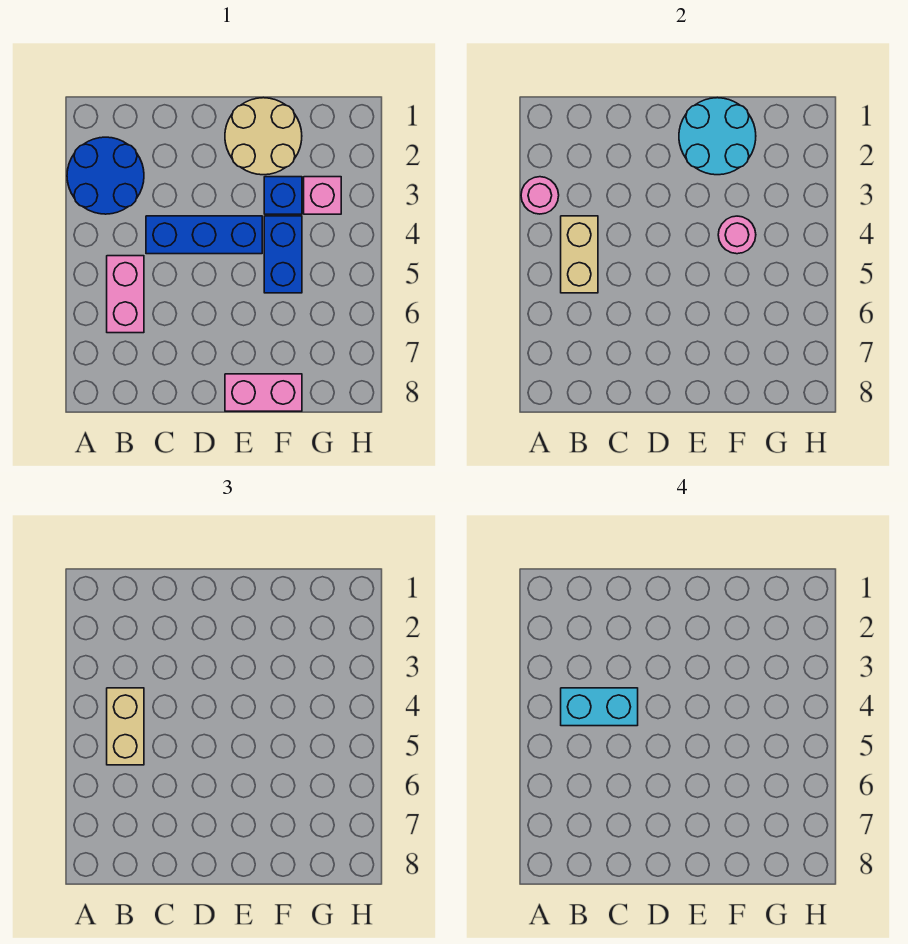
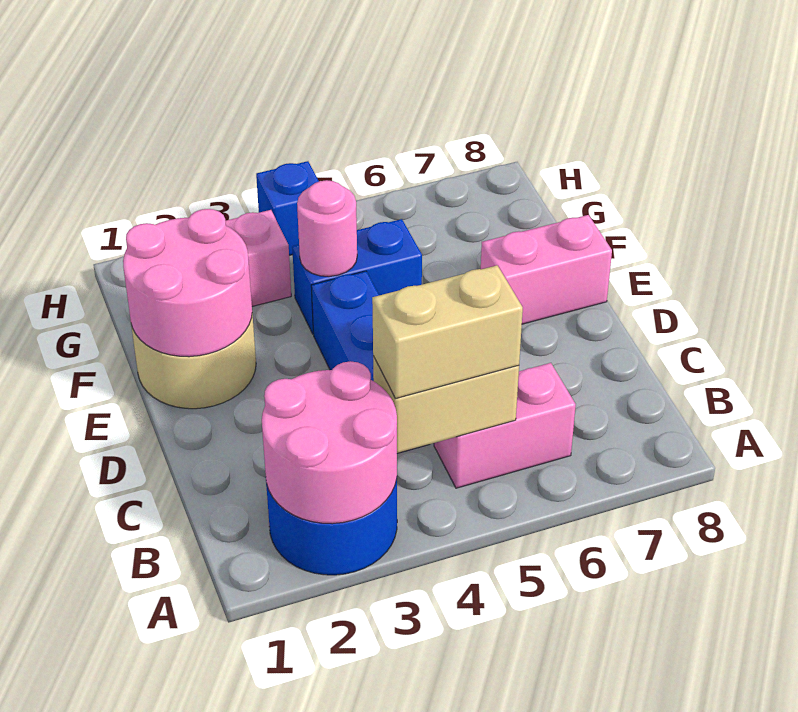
pink 1x1 round brick [521,177,559,214] -> pink 2x2 round brick [262,361,397,524]
cyan 1x2 brick [561,688,638,726] -> none
cyan 2x2 round brick [679,98,756,175] -> pink 2x2 round brick [123,209,252,357]
pink 1x2 brick [225,374,302,411] -> pink 1x2 brick turned to [481,215,612,324]
blue 1x1 brick [264,177,302,214] -> blue 1x1 brick moved to [256,161,319,256]

